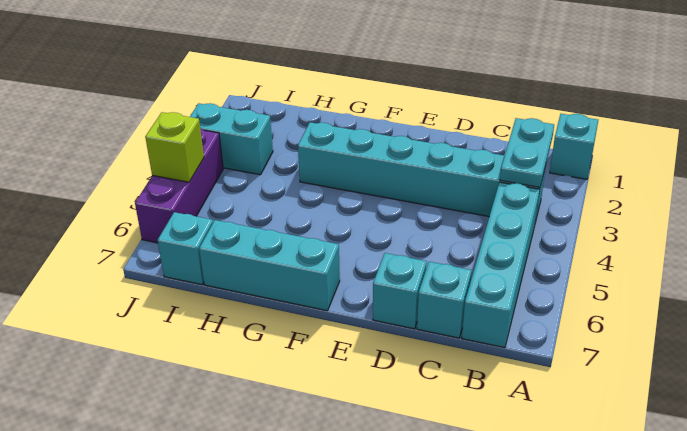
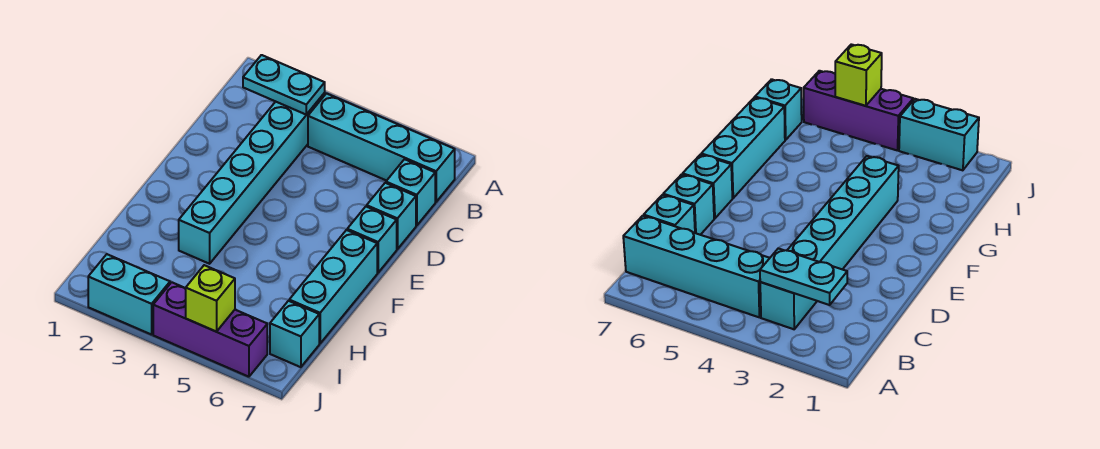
cyan 1x1 brick [550,114,598,179] -> cyan 1x1 brick moved to [347,206,397,273]
cyan 1x2 brick [190,103,273,175] -> cyan 1x2 brick turned to [88,254,170,335]

